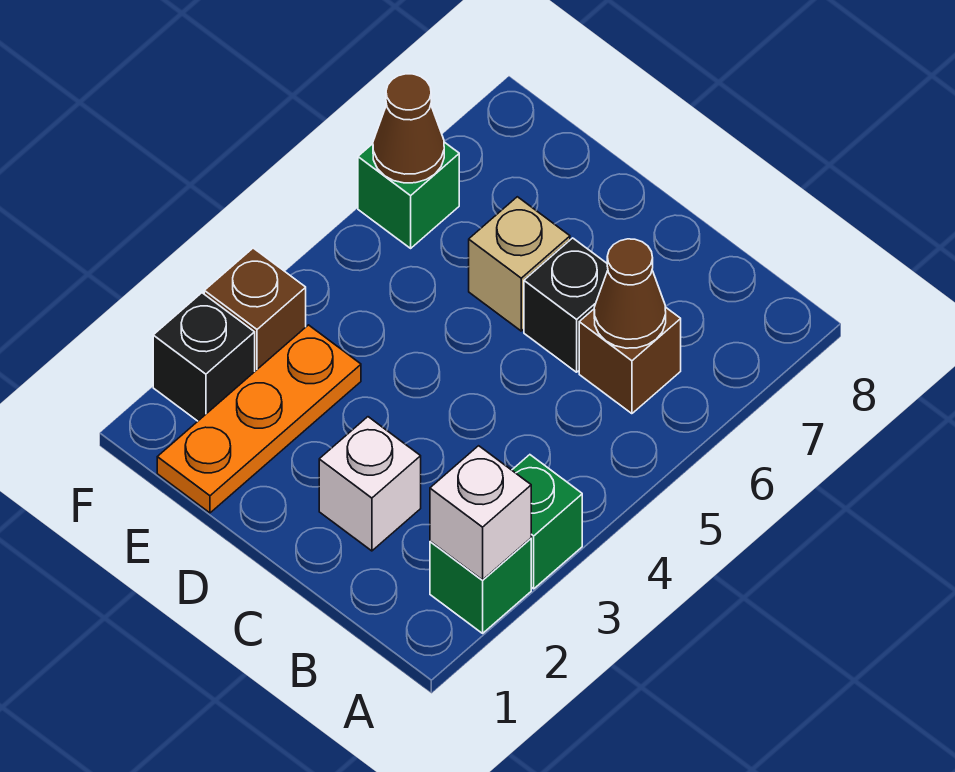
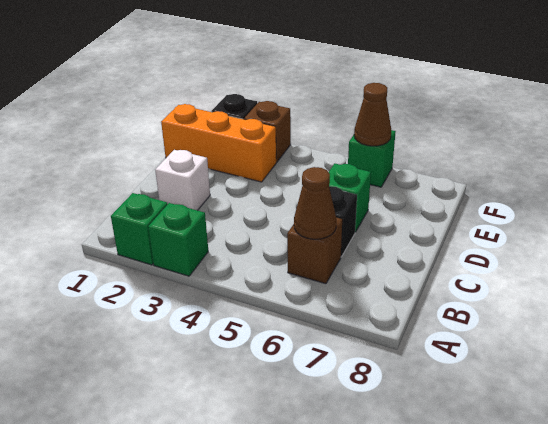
white 1x1 brick [430,446,531,580] -> none
tan 1x1 brick [469,197,570,331] -> green 1x1 brick [329,163,371,232]
orange 1x3 plate [157,325,361,513] -> orange 1x3 brick [161,104,276,182]

